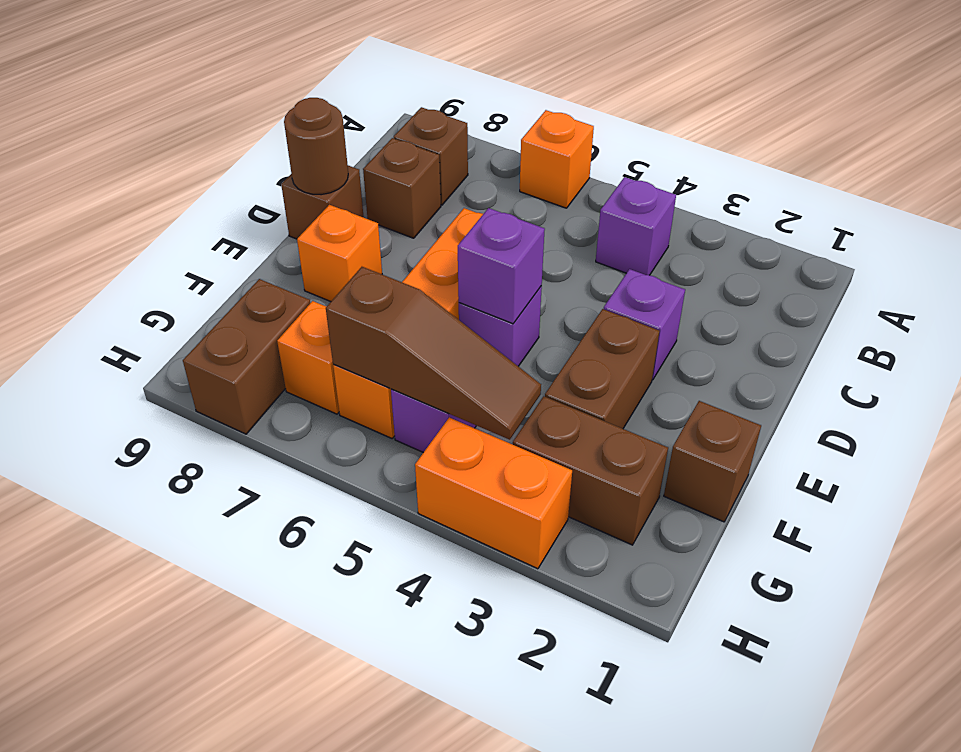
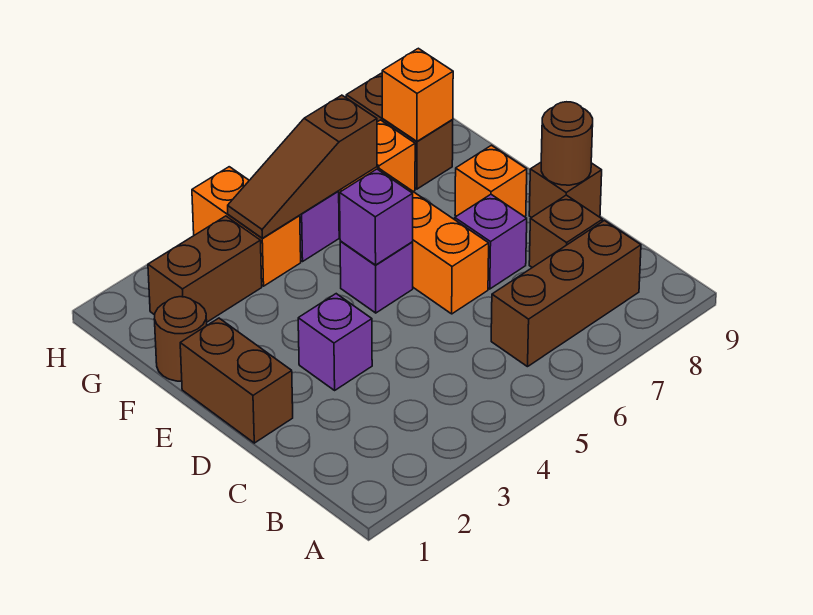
orange 1x1 brick [520,110,594,208] -> orange 1x1 brick moved to [382,48,453,141]
purple 1x1 brick [596,177,676,275] -> purple 1x1 brick moved to [455,195,527,289]
brown 1x1 brick [394,107,468,205] -> brown 1x3 brick [491,221,641,367]
brown 1x2 brick [545,309,660,429] -> brown 1x2 brick moved to [180,318,293,443]
brown 1x1 brick [664,401,761,522] -> brown 1x1 round brick [154,297,207,381]
orange 1x2 brick [415,417,572,569] -> orange 1x2 brick turned to [192,167,301,286]

